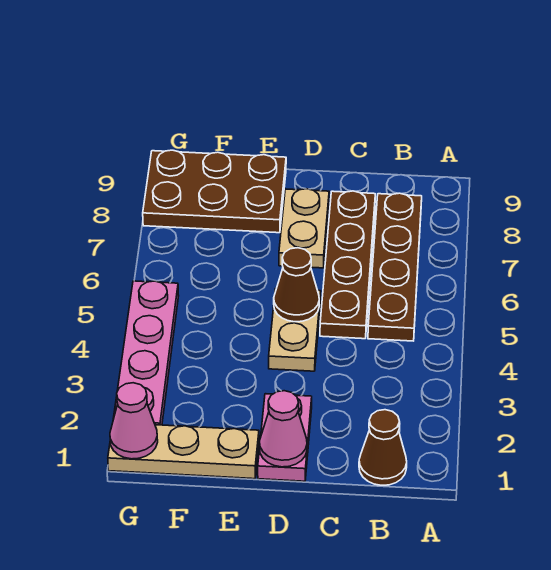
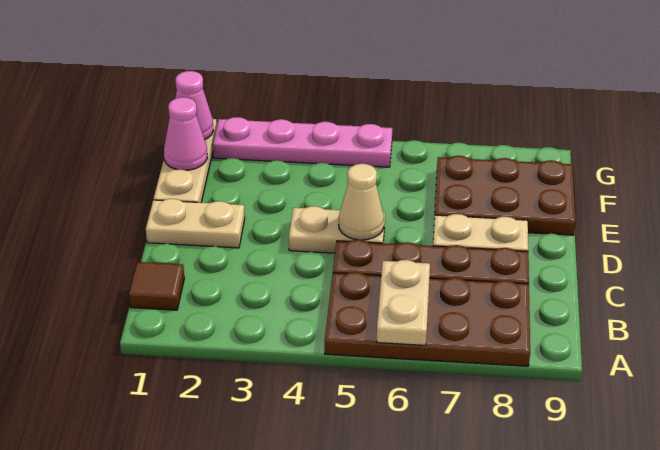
none -> tan 1x2 plate [377,260,430,345]
brown 1x1 cone [359,410,407,485] -> brown 1x1 tile [129,262,184,310]
brown 1x4 plate [368,193,422,341] -> brown 2x4 plate [325,272,530,366]
pink 1x2 plate [258,394,312,481] -> tan 1x2 plate [146,199,245,248]
pink 1x1 cone [260,391,307,467] -> pink 1x1 cone moved to [164,97,207,170]
brown 1x1 cone [274,248,319,322] -> tan 1x1 cone [339,164,384,240]
brown 2x3 plate [143,150,286,233] -> brown 2x3 plate turned to [434,156,575,235]

